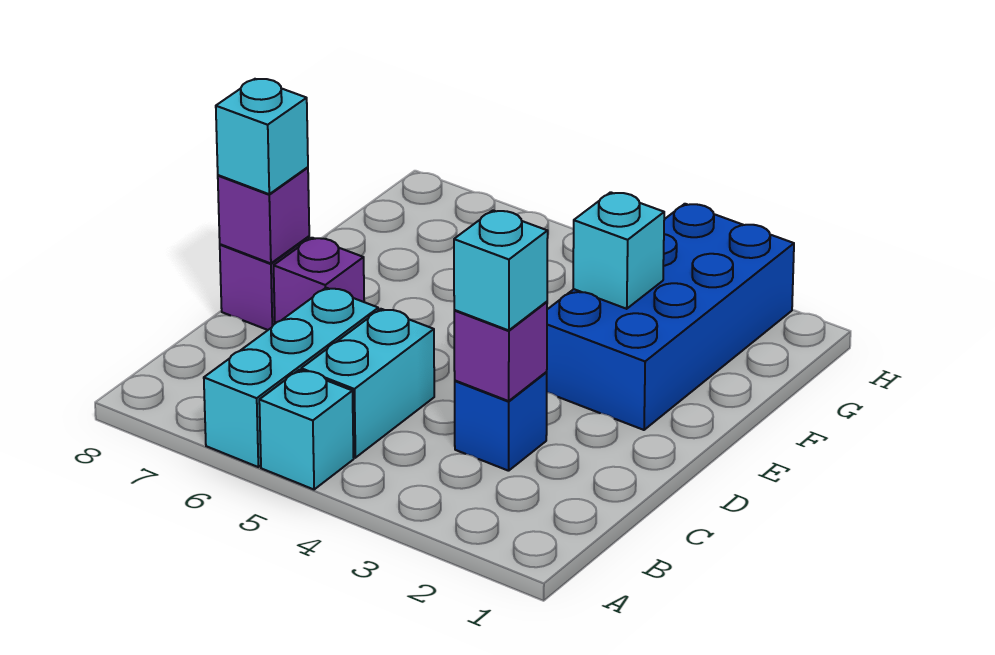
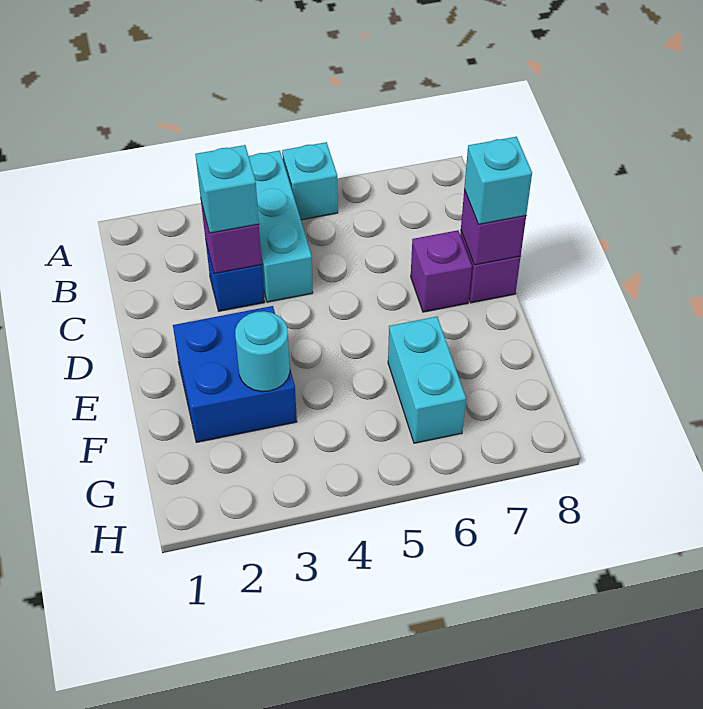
cyan 1x3 brick [204,288,378,467] -> cyan 1x3 brick moved to [249,151,313,302]
cyan 1x2 brick [301,309,434,458] -> cyan 1x2 brick moved to [388,317,466,443]
blue 2x4 brick [547,204,794,430] -> blue 2x2 brick [173,306,297,442]
cyan 1x1 brick [573,192,664,309] -> cyan 1x1 round brick [235,311,290,392]

